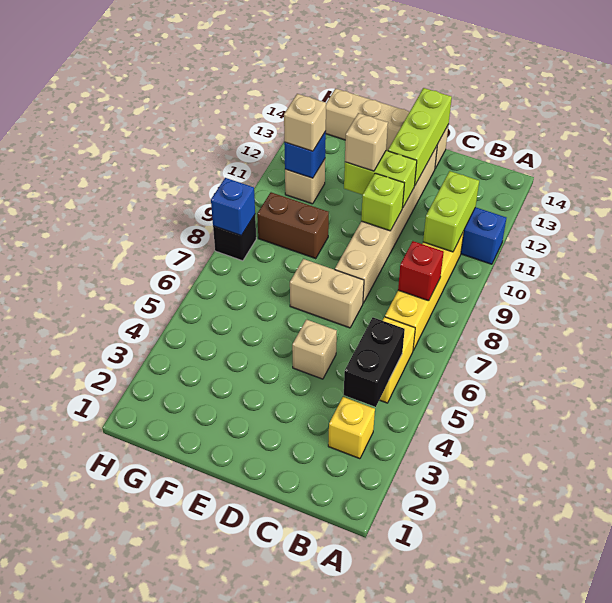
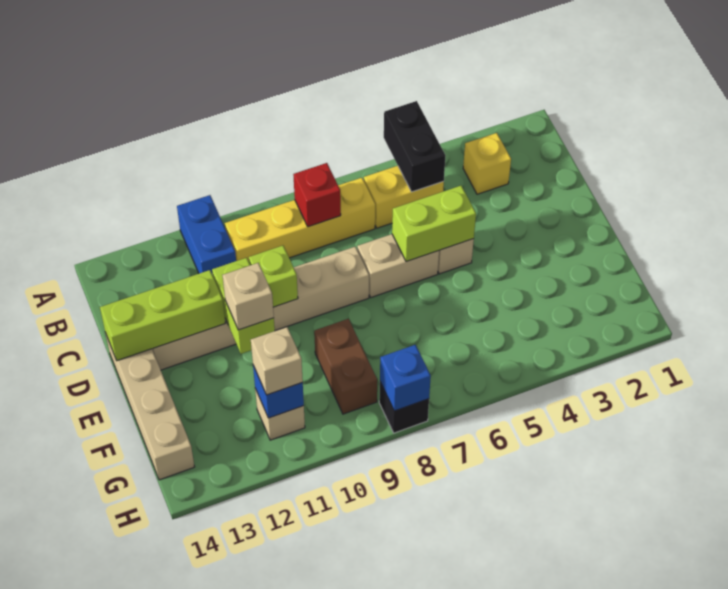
black 1x2 brick [344,318,405,407] -> black 1x2 brick turned to [384,101,446,192]
lime 1x2 brick [423,171,479,252] -> lime 1x2 brick moved to [392,186,476,262]
tan 1x2 brick [290,259,364,328] -> tan 1x2 brick turned to [357,234,439,297]

